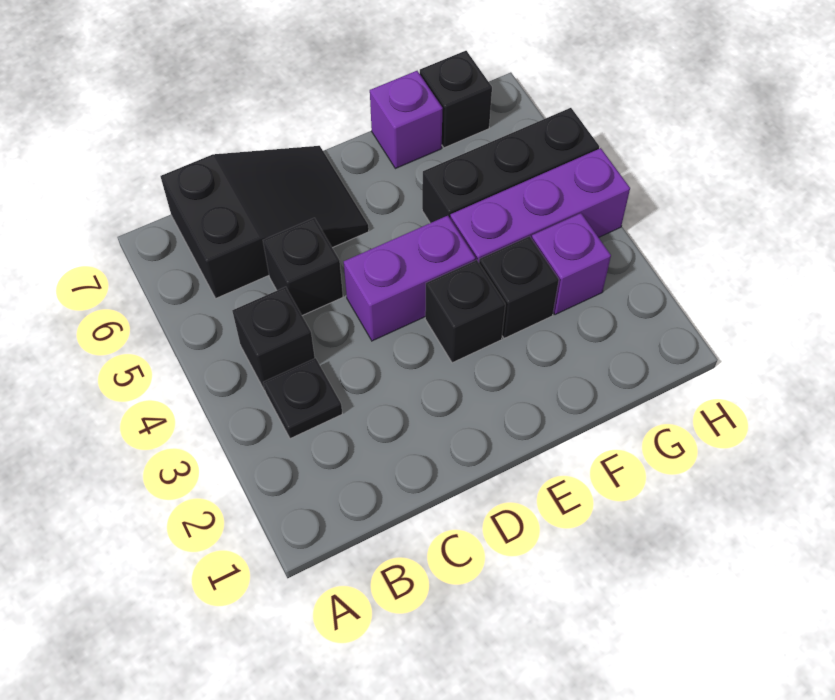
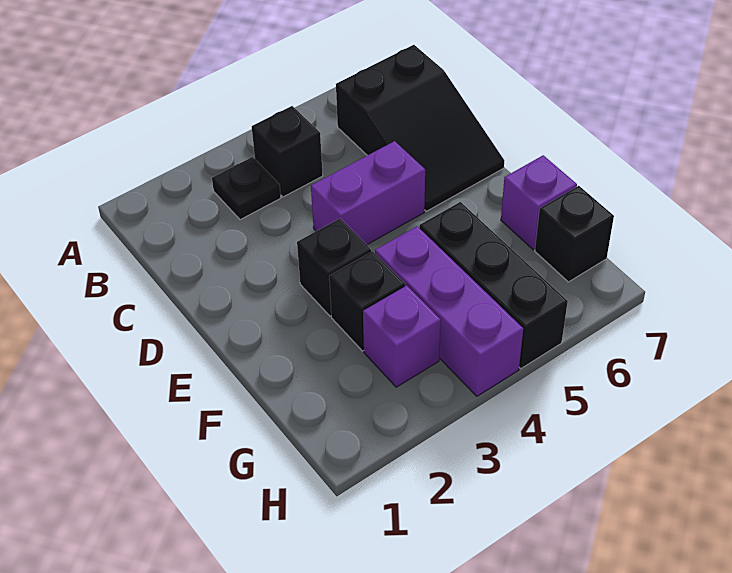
black 1x1 brick [263,218,343,316] -> none
purple 1x2 brick [344,216,475,341] -> purple 1x2 brick turned to [311,141,425,245]

